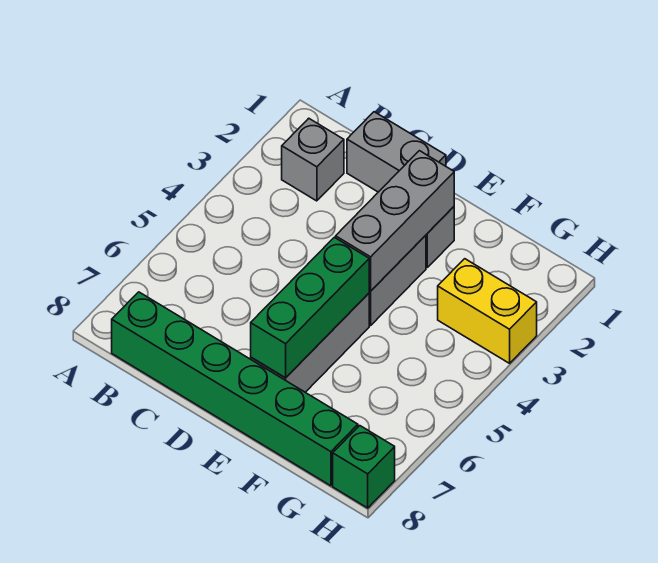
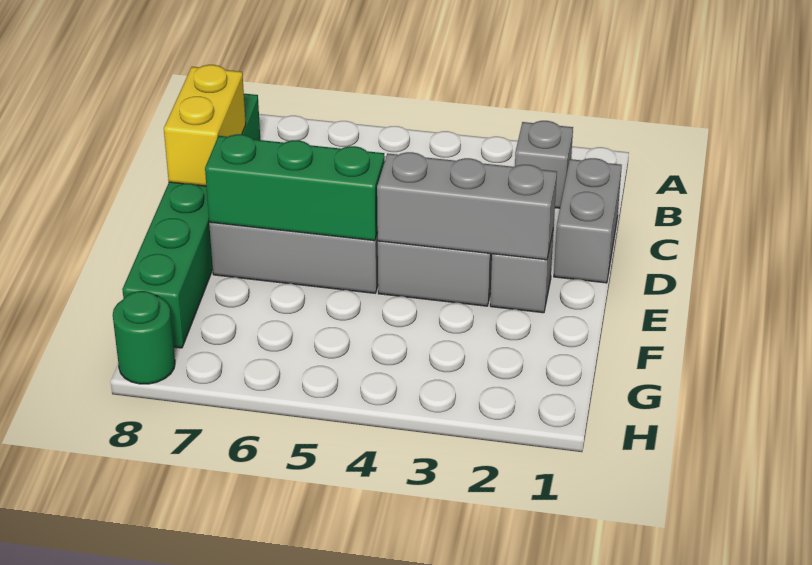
yellow 1x2 brick [438,259,537,363] -> yellow 1x2 brick moved to [164,65,246,186]
green 1x1 brick [333,426,395,508] -> green 1x1 round brick [113,291,175,384]

